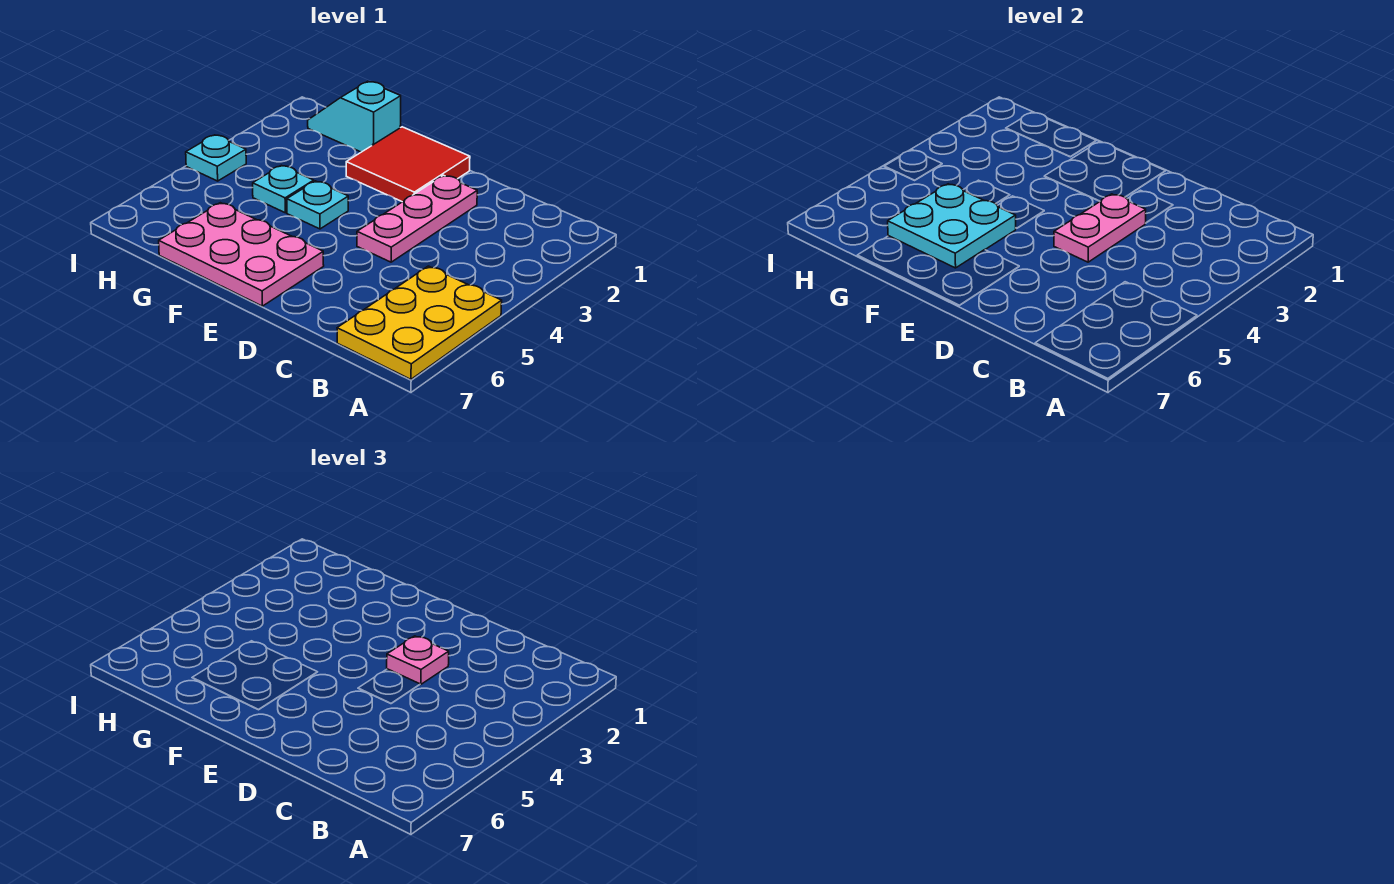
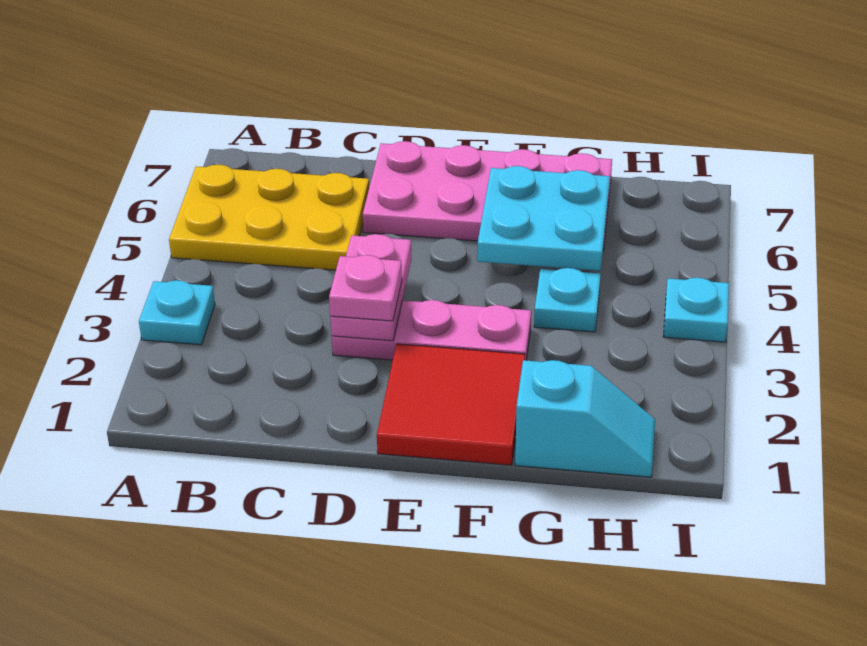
yellow 2x3 plate [337,266,502,379] -> yellow 2x3 plate turned to [169,165,369,270]
pink 1x3 plate [357,175,477,262] -> pink 1x3 plate turned to [332,300,531,360]
pink 2x3 plate [159,203,324,306] -> pink 2x4 plate [363,141,612,250]
cyan 1x1 plate [287,181,348,229] -> cyan 1x1 plate moved to [139,280,215,345]

